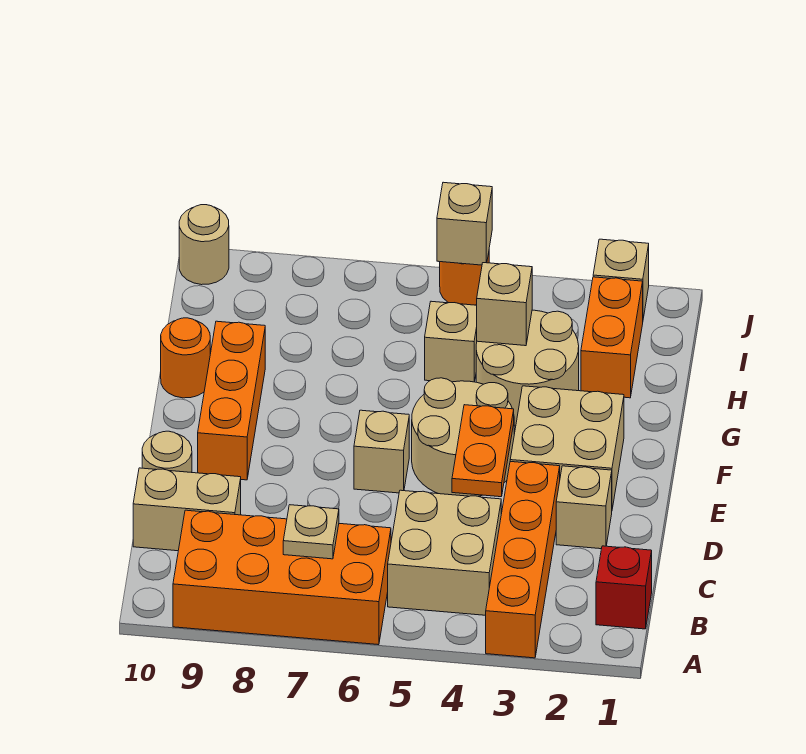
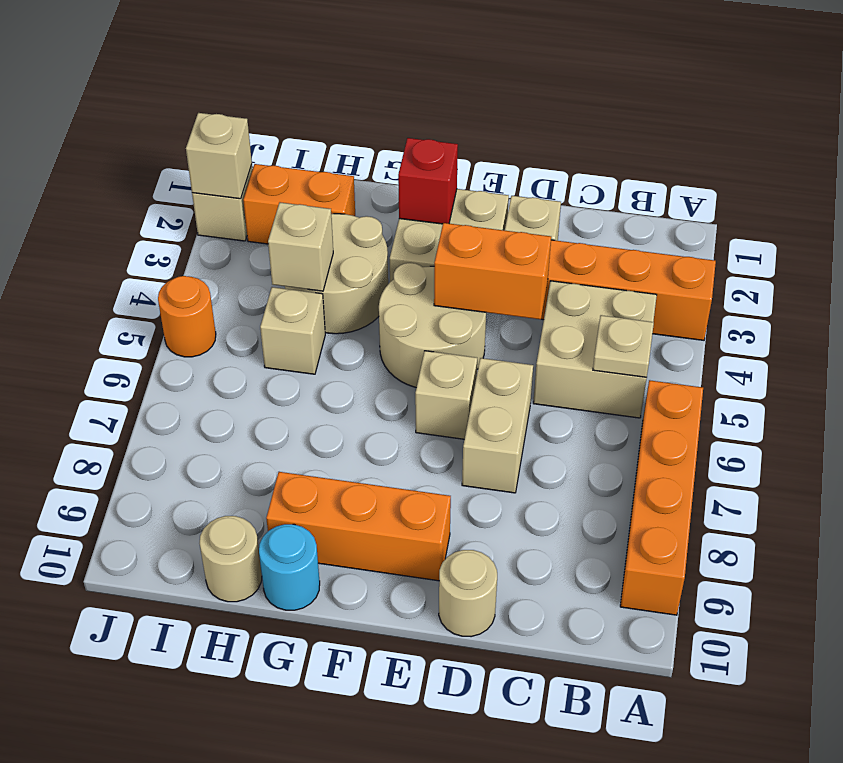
orange 2x4 brick [173,510,391,645] -> orange 1x4 brick [620,380,703,615]
red 1x1 brick [596,546,652,629] -> red 1x1 brick moved to [398,138,458,224]
tan 1x1 plate [283,505,339,559] -> tan 1x1 plate moved to [593,315,654,377]
tan 1x2 brick [133,468,241,551] -> tan 1x2 brick moved to [462,358,533,493]
orange 1x2 plate [452,405,514,497] -> orange 1x2 brick [434,223,551,319]
orange 1x1 round brick [161,318,210,398] -> cyan 1x1 round brick [259,524,320,610]
tan 1x1 brick [437,182,492,265] -> tan 1x1 brick moved to [186,113,252,199]
tan 1x1 round brick [179,205,229,285] -> tan 1x1 round brick moved to [200,516,262,602]

